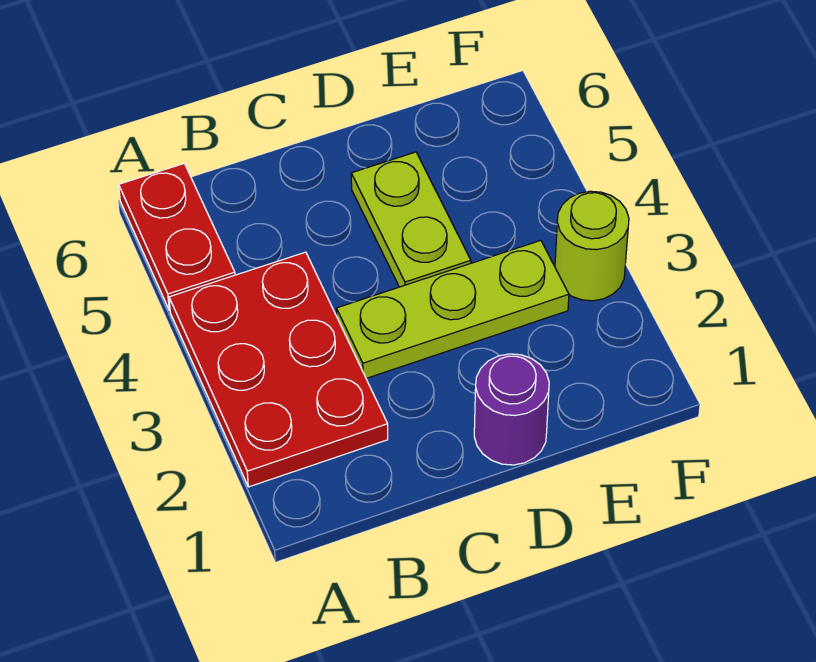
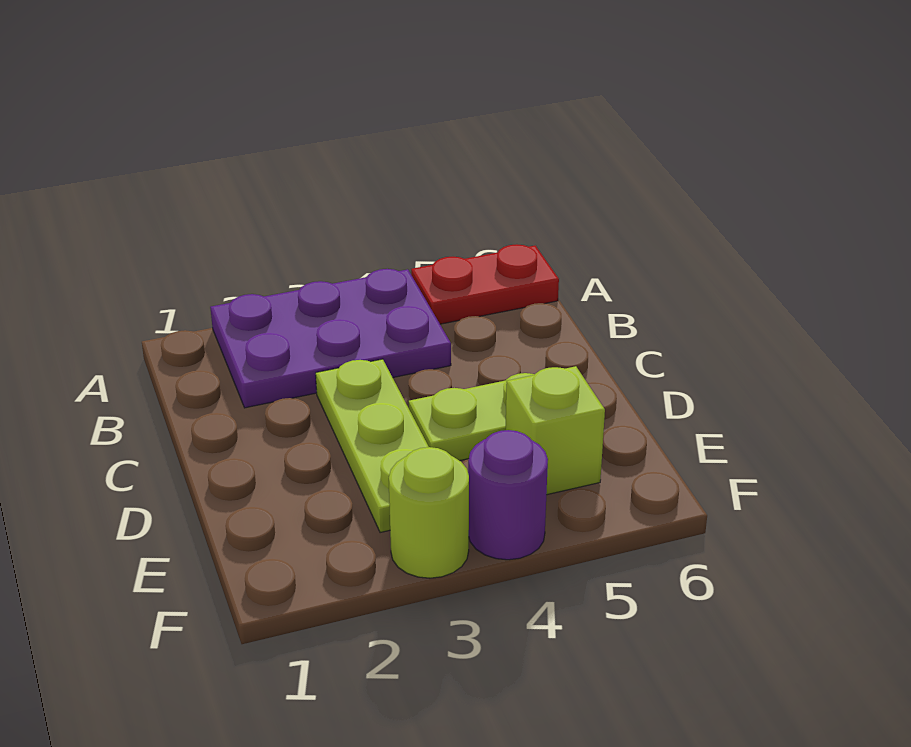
red 2x3 plate [169,252,388,487] -> purple 2x3 plate [210,269,451,408]
purple 1x1 round brick [474,354,549,465] -> purple 1x1 round brick moved to [468,430,548,560]
none -> lime 1x1 brick [506,366,605,495]

